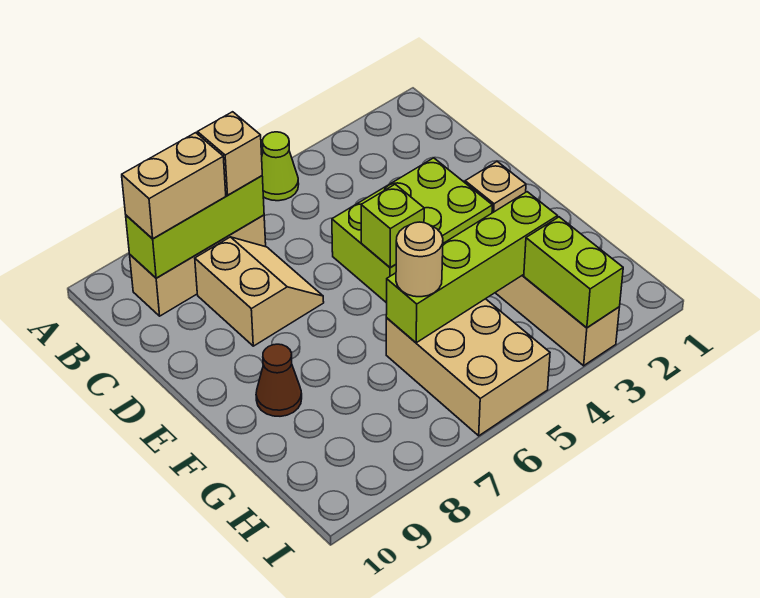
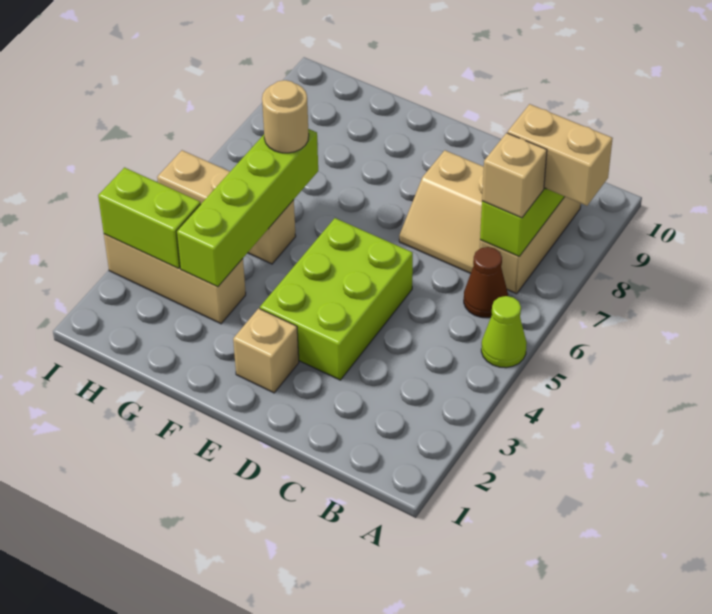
tan 1x2 brick [122,133,226,239] -> tan 1x2 brick turned to [508,104,613,206]
lime 1x1 brick [361,184,424,268] -> none
brown 1x1 cone [256,344,302,416] -> brown 1x1 cone moved to [464,247,508,318]
tan 2x3 brick [386,299,550,436] -> tan 1x3 brick [157,150,296,264]

